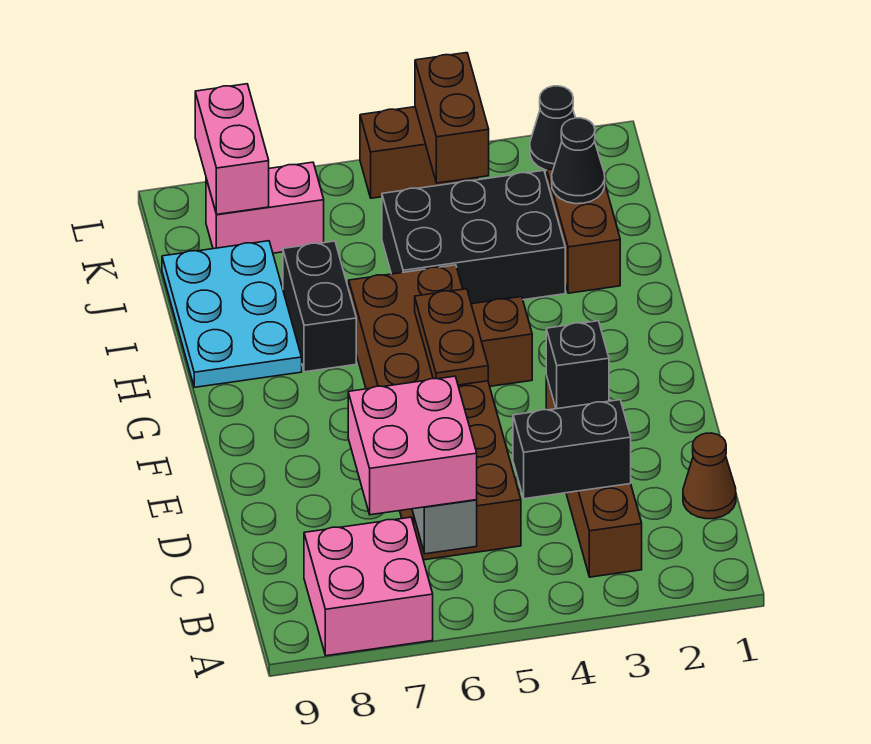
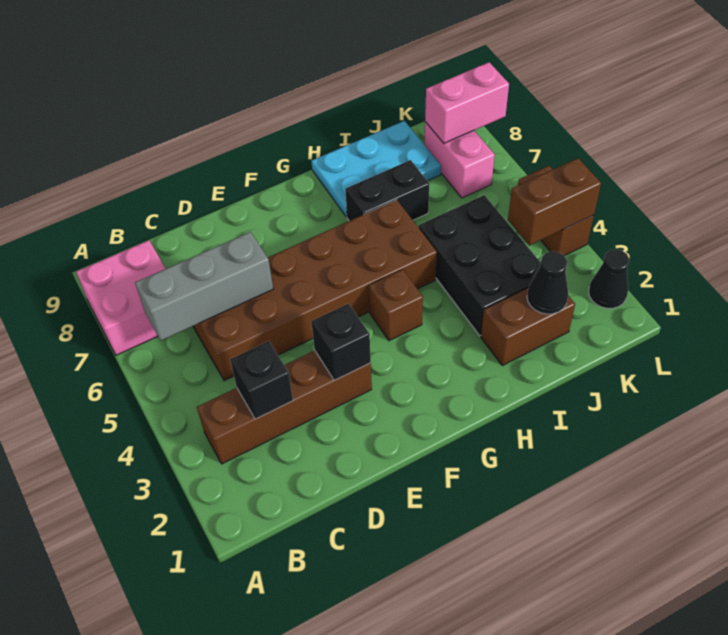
pink 2x2 brick [348,376,477,515] -> none
brown 1x1 cone [683,433,736,519] -> none
black 1x2 brick [513,400,631,499] -> black 1x1 brick [230,341,293,419]
brown 1x2 plate [415,289,488,385] -> none

